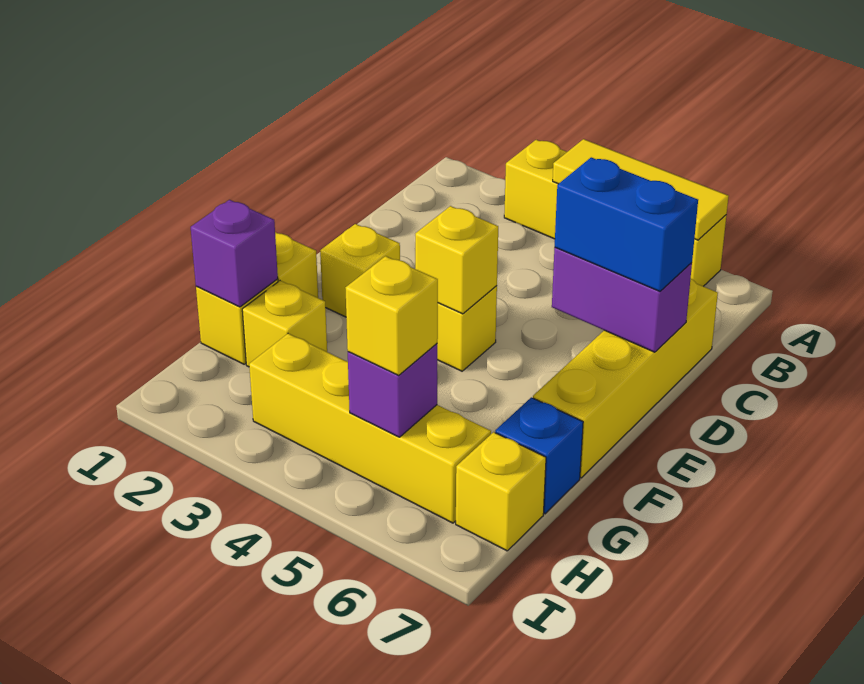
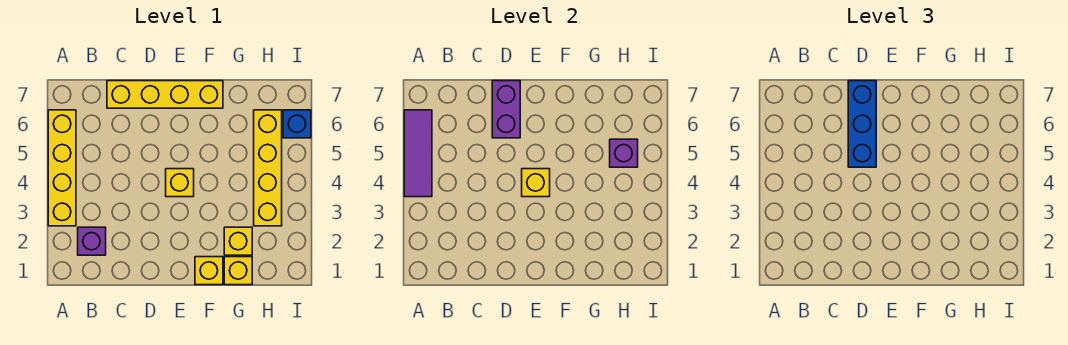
yellow 1x3 tile [553,139,729,240] -> purple 1x3 tile [404,110,432,197]
blue 1x2 brick [555,157,698,291] -> blue 1x3 brick [848,81,876,167]
yellow 1x1 brick [320,224,400,317] -> none
purple 1x1 brick [191,200,278,307] -> purple 1x1 brick moved to [78,227,106,255]
blue 1x1 brick [495,397,583,514] -> blue 1x1 brick moved to [283,110,311,138]
yellow 1x1 brick [345,256,438,375] -> none
yellow 1x1 brick [456,432,546,551] -> none

